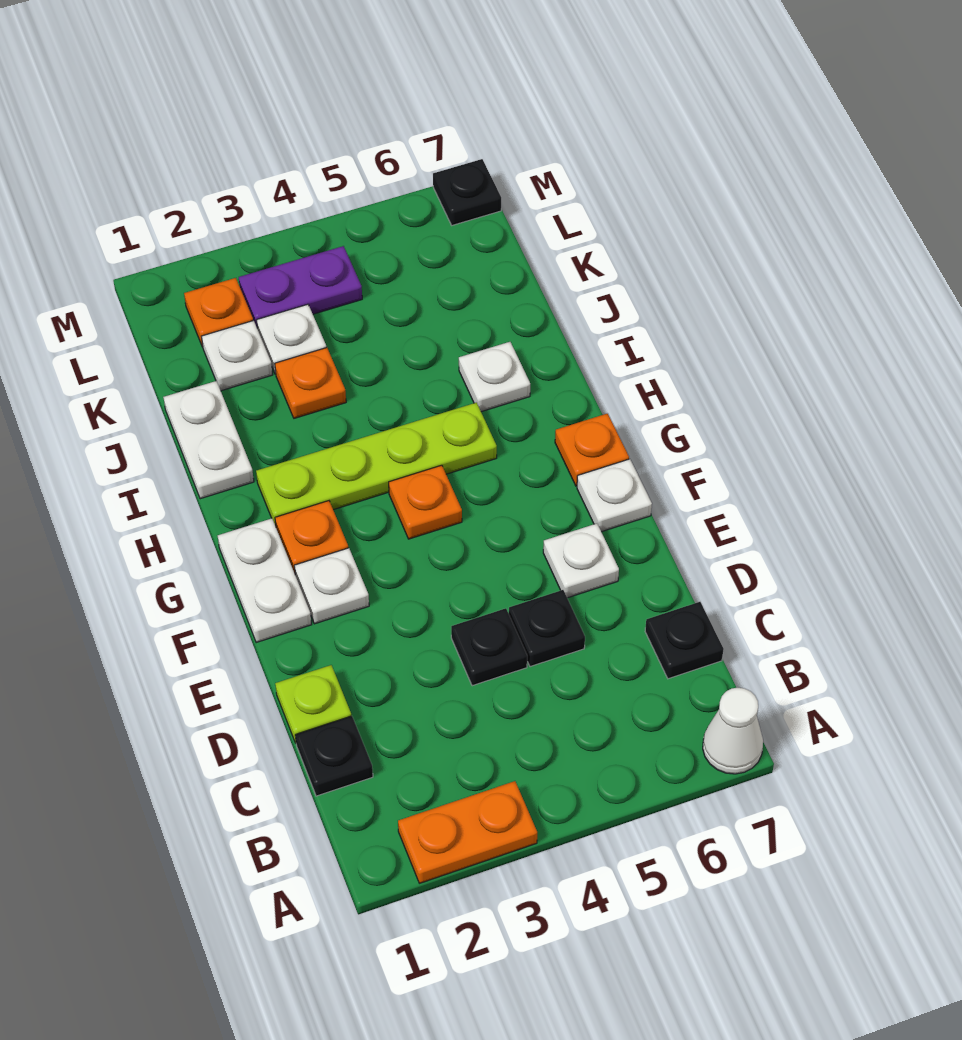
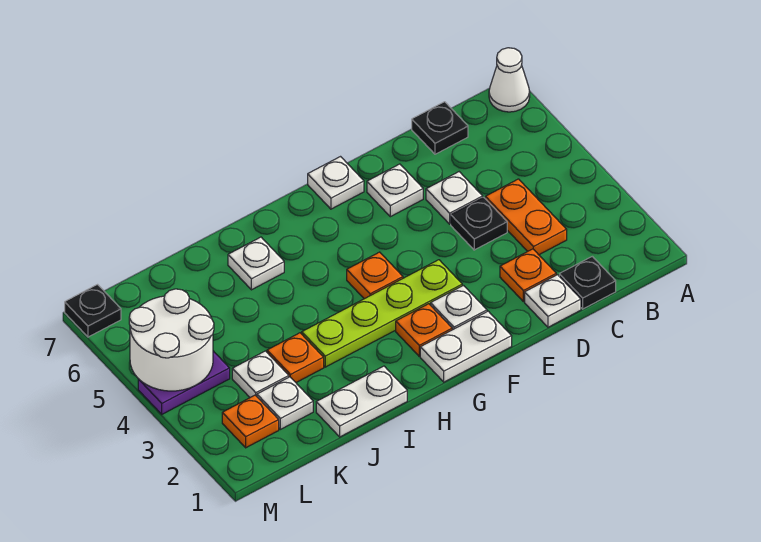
orange 1x2 plate [398,781,537,883] -> orange 1x2 plate moved to [485,179,567,255]
lime 1x1 plate [275,665,351,743] -> white 1x1 plate [525,275,581,327]
black 1x1 plate [509,590,585,667] -> white 1x1 plate [426,172,483,224]
orange 1x1 plate [555,414,629,486] -> orange 1x1 plate moved to [500,249,556,302]
lime 1x4 plate [256,403,497,526] -> lime 1x4 plate turned to [302,260,462,367]
purple 1x2 plate [239,246,362,327] -> purple 1x2 plate turned to [138,351,230,414]
none -> white 2x2 round brick [129,289,214,391]

